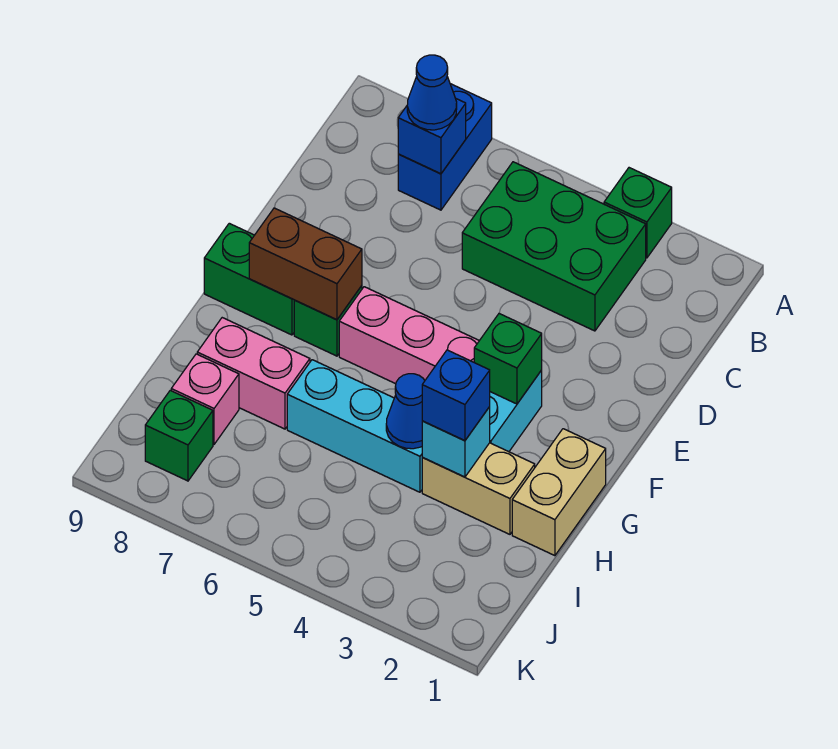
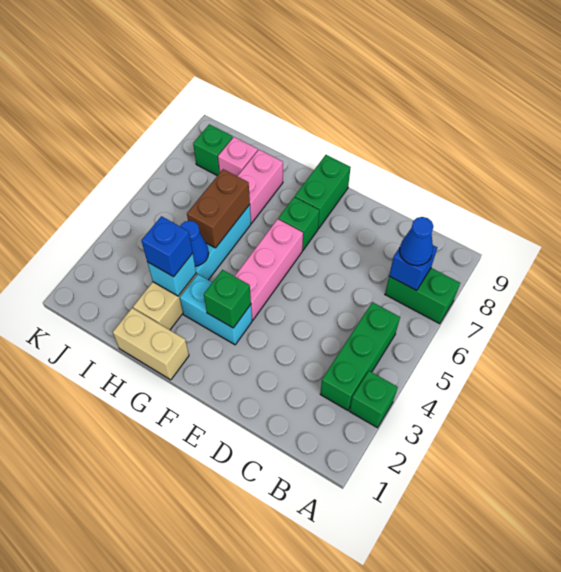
blue 1x2 brick [398,84,492,210] -> green 1x2 brick [385,268,460,324]
green 2x3 brick [462,162,646,331] -> green 1x3 brick [320,302,400,410]
brown 1x2 brick [249,208,362,320] -> brown 1x2 brick moved to [187,169,250,248]

